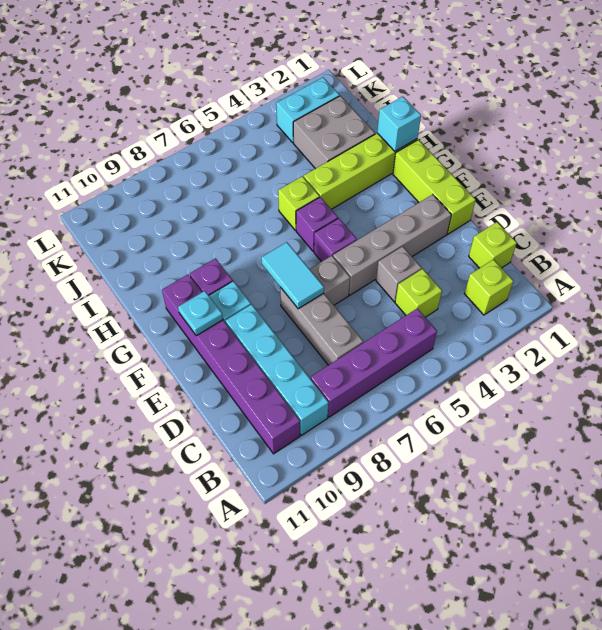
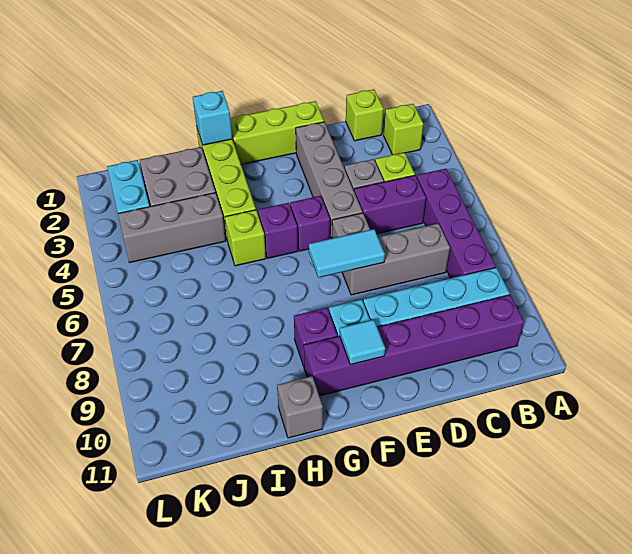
none -> purple 1x2 brick [354,175,426,234]
cyan 1x1 plate [178,291,223,336] -> cyan 1x1 tile [340,320,385,365]
none -> grey 1x1 brick [277,376,323,438]
none -> grey 1x3 brick [118,193,226,262]

